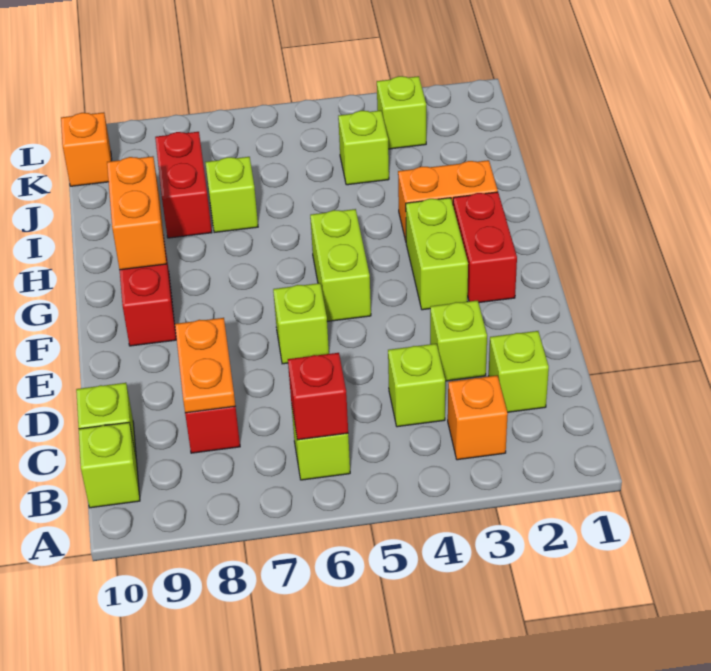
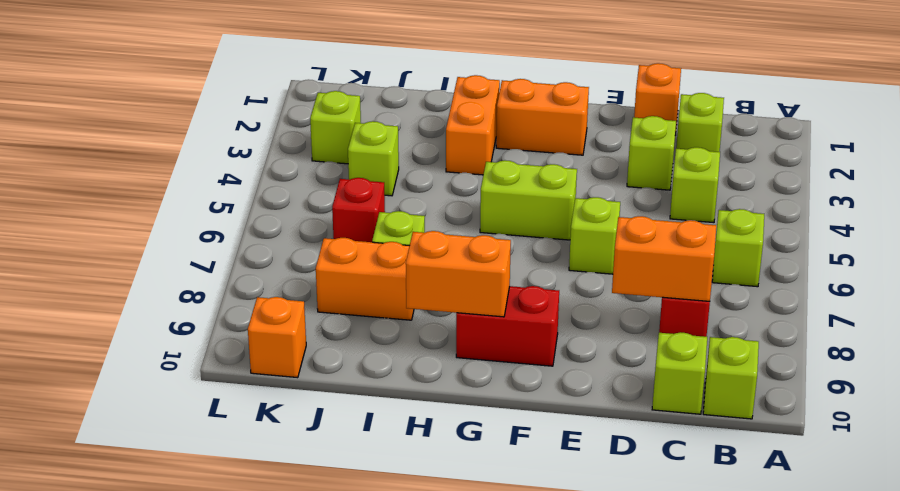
orange 1x1 brick [448,376,508,460] -> orange 1x1 brick moved to [634,63,681,135]
red 1x1 brick [288,353,348,440] -> red 1x1 brick moved to [332,178,385,242]
orange 1x2 plate [175,318,235,413] -> orange 1x2 brick [612,216,716,301]
red 1x2 brick [453,192,517,303] -> orange 1x2 brick [496,79,589,155]
lime 1x2 brick [406,198,468,310] -> none
red 1x2 brick [155,132,212,238] -> orange 1x2 brick [316,238,414,320]

